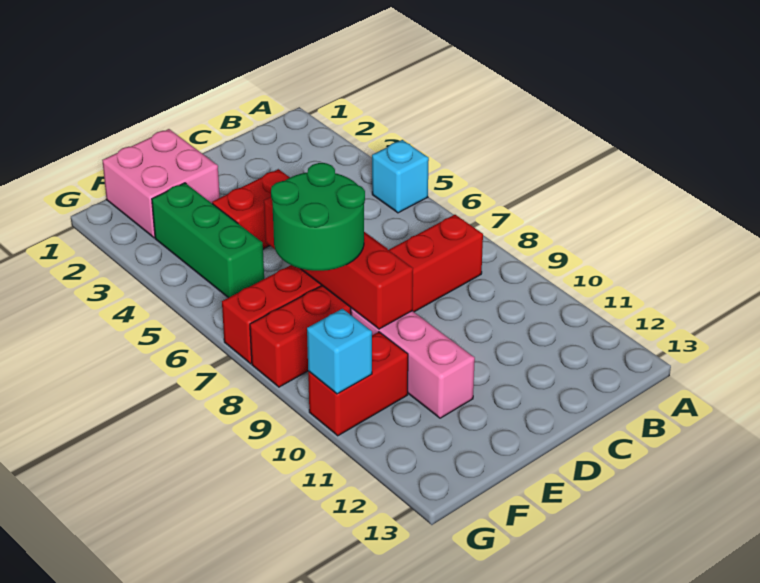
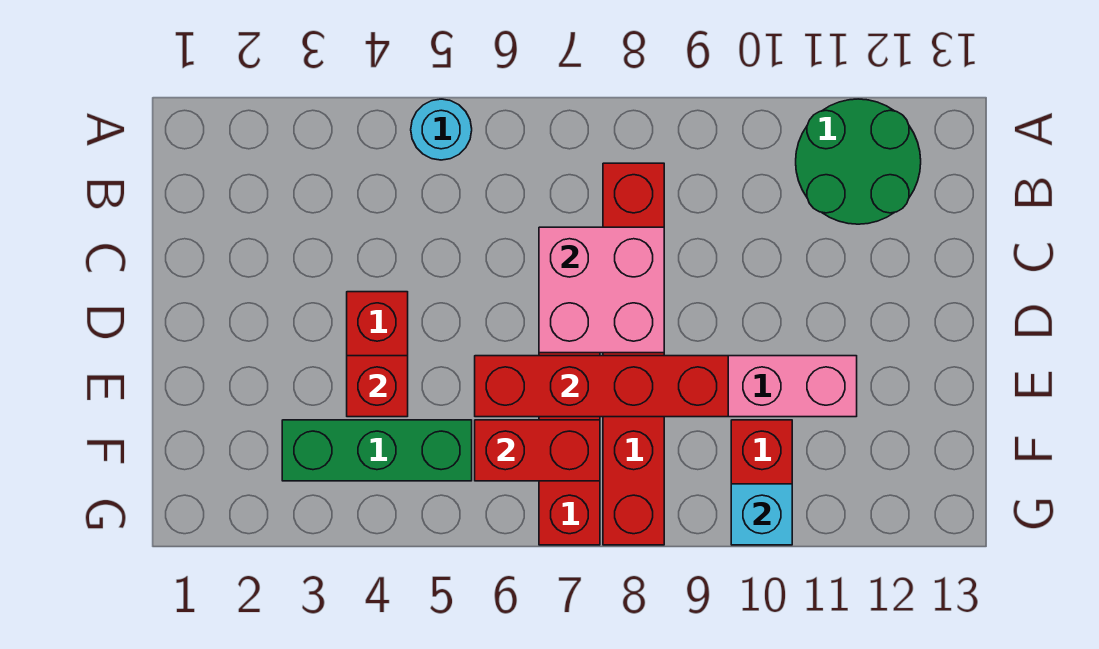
cyan 1x1 brick [372,140,429,213] -> cyan 1x1 round brick [411,99,472,160]
pink 2x2 brick [102,129,220,238] -> pink 2x2 brick moved to [539,227,664,353]
none -> red 1x1 brick [347,356,408,417]
green 2x2 round brick [271,163,365,271] -> green 2x2 round brick moved to [796,99,921,224]
none -> red 1x2 brick [475,420,600,481]

